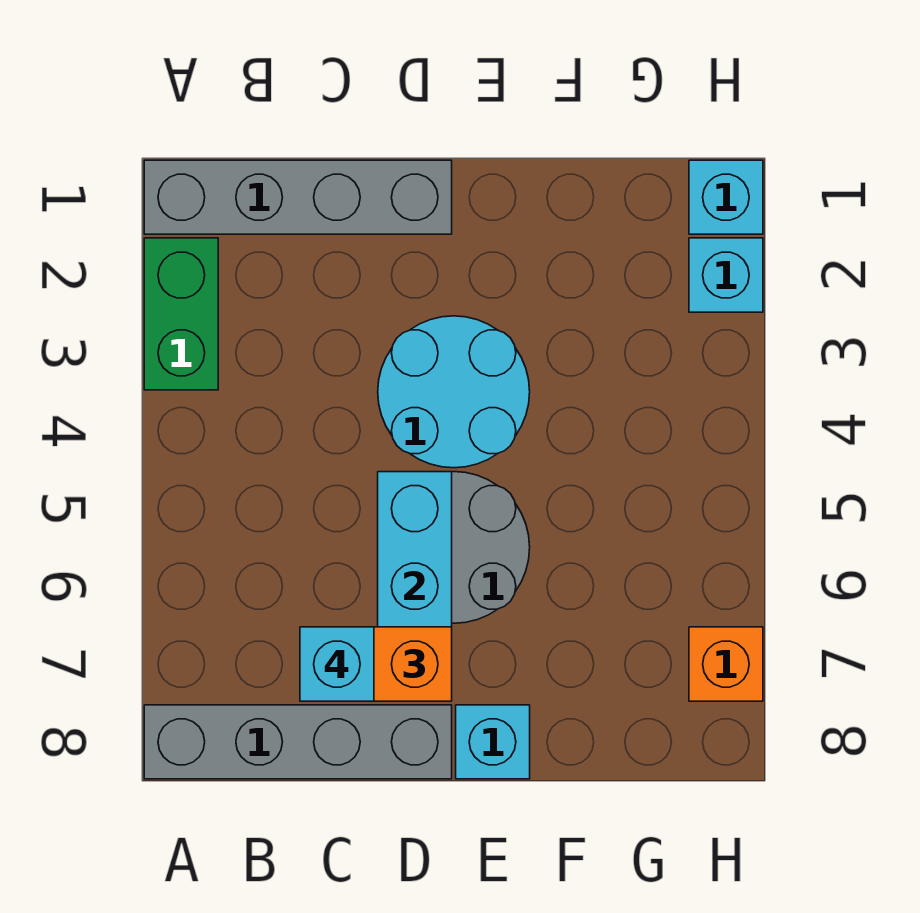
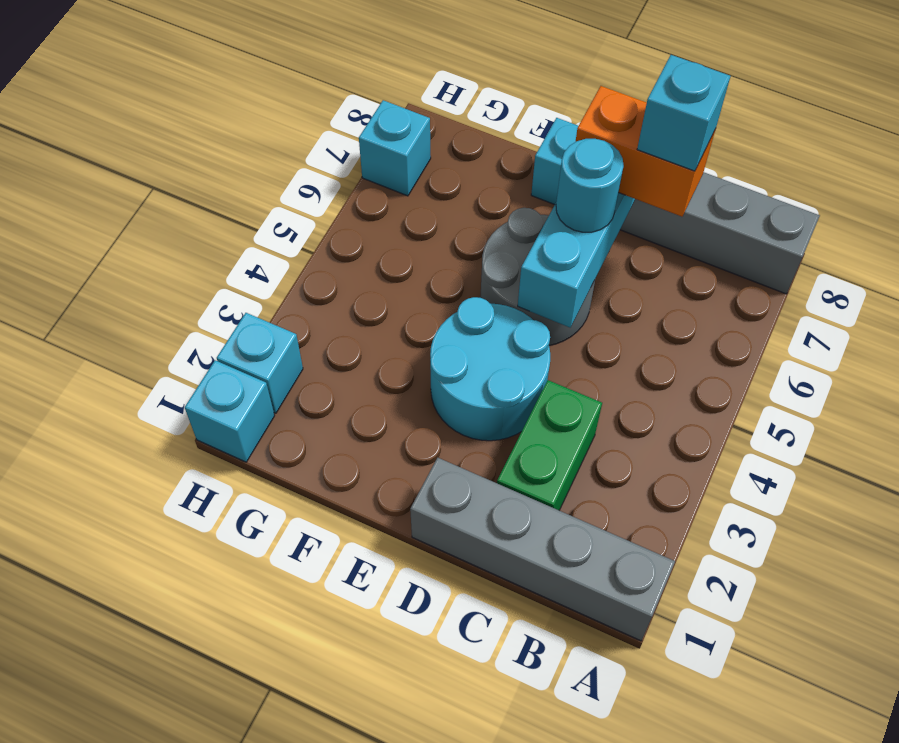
green 1x2 brick [144,238,218,390] -> green 1x2 brick moved to [497,380,602,510]
none -> cyan 1x1 round brick [556,139,624,232]
orange 1x1 brick [689,627,763,701] -> cyan 1x1 brick [359,100,431,196]

